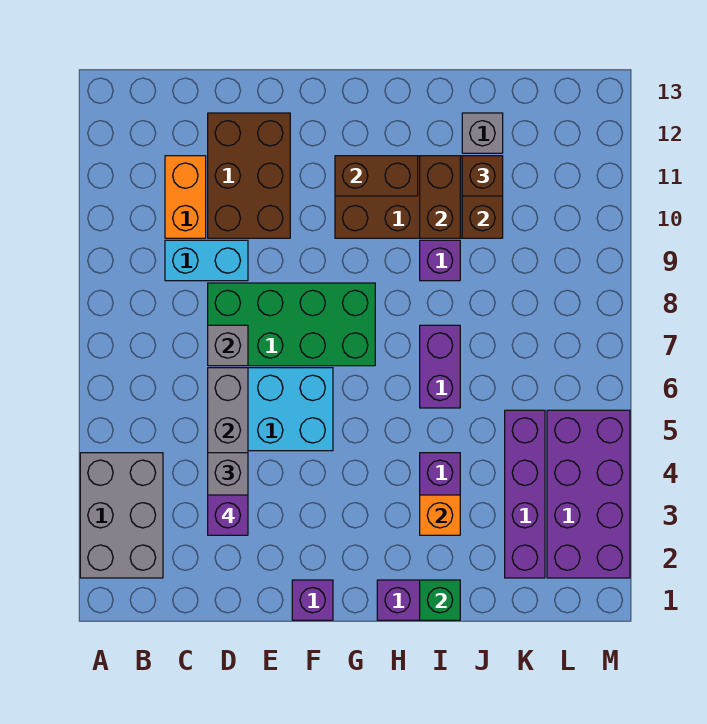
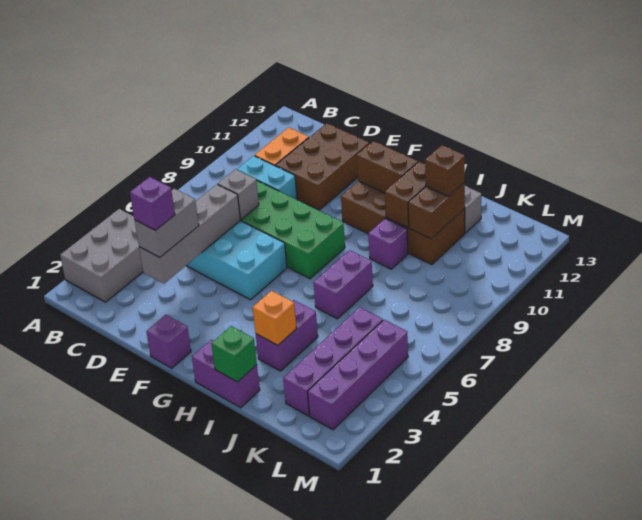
purple 2x4 brick [547,410,630,578] -> purple 1x4 brick [308,320,408,430]

